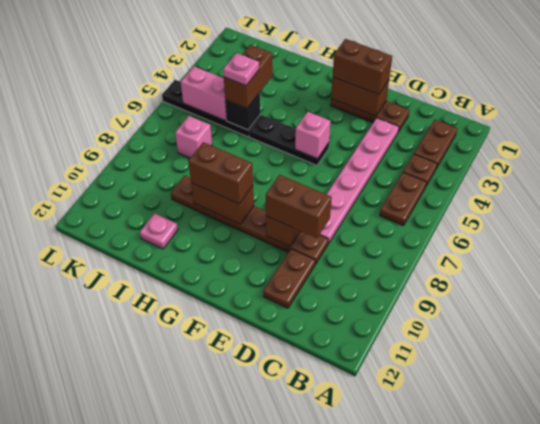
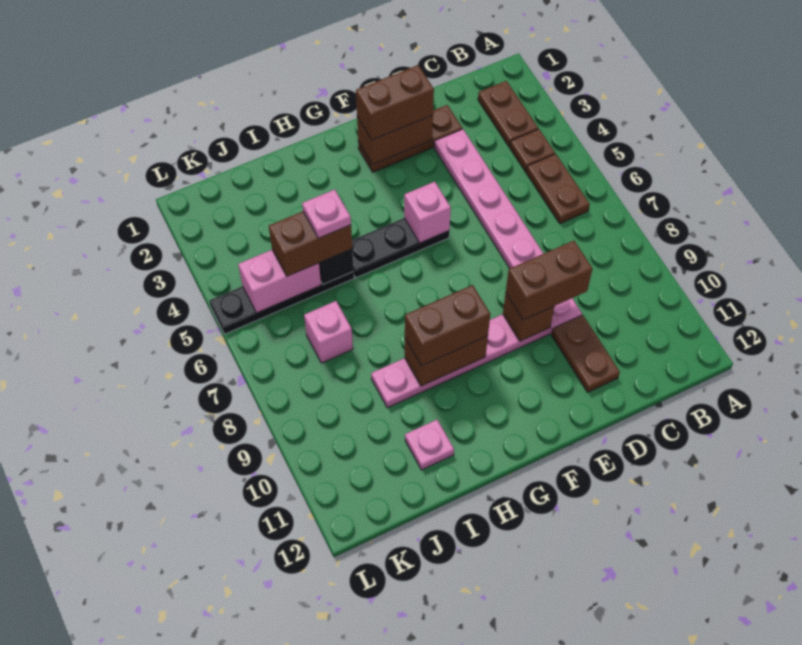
brown 1x6 plate [171,175,328,265] -> pink 1x6 plate [371,298,582,408]
brown 1x2 brick [224,45,273,108] -> brown 1x2 brick turned to [269,212,352,276]

